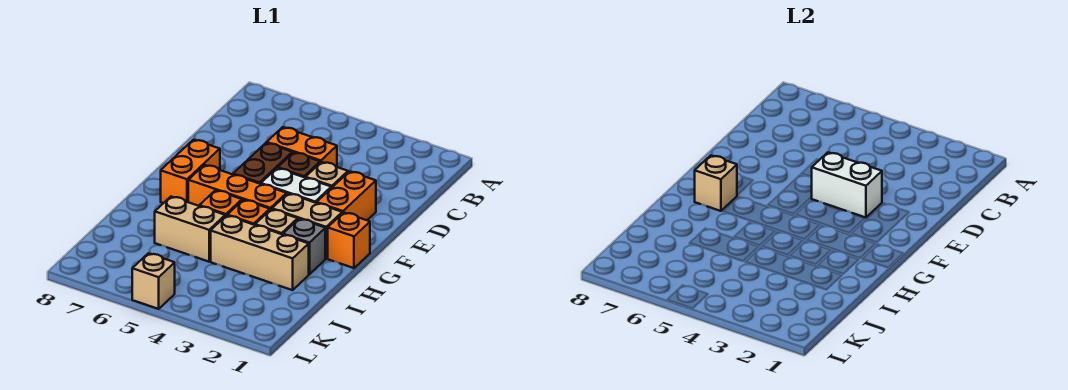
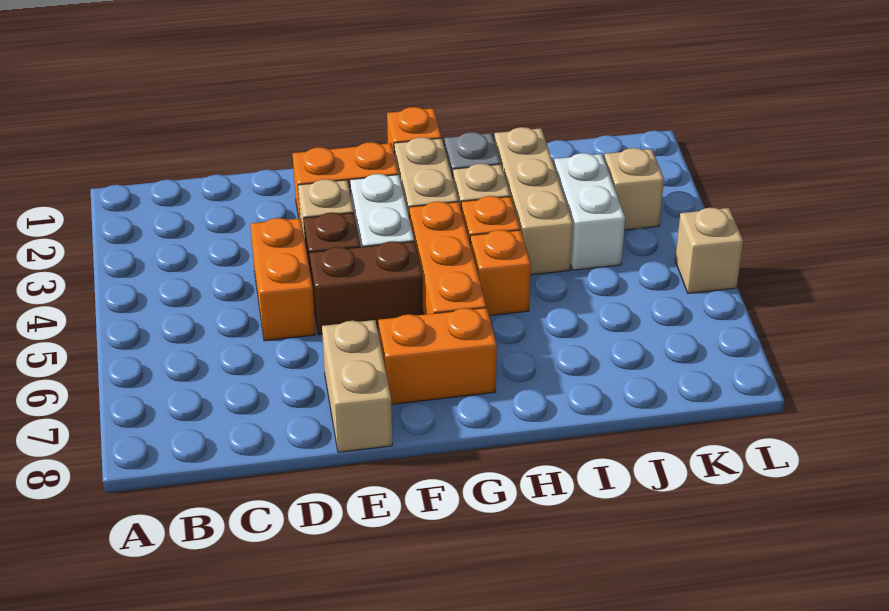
white 1x2 brick [812,152,882,218] -> white 1x2 brick moved to [554,153,625,270]
tan 1x1 brick [695,155,737,211] -> tan 1x1 brick moved to [604,148,664,230]
tan 1x2 brick [155,197,225,262] -> tan 1x2 brick moved to [322,320,392,452]

